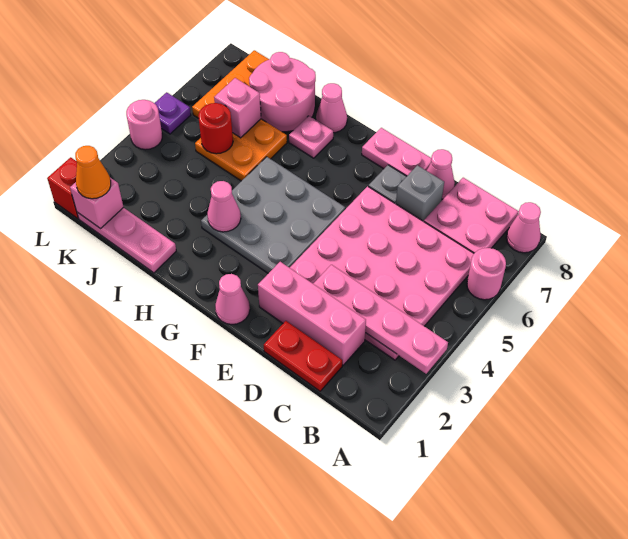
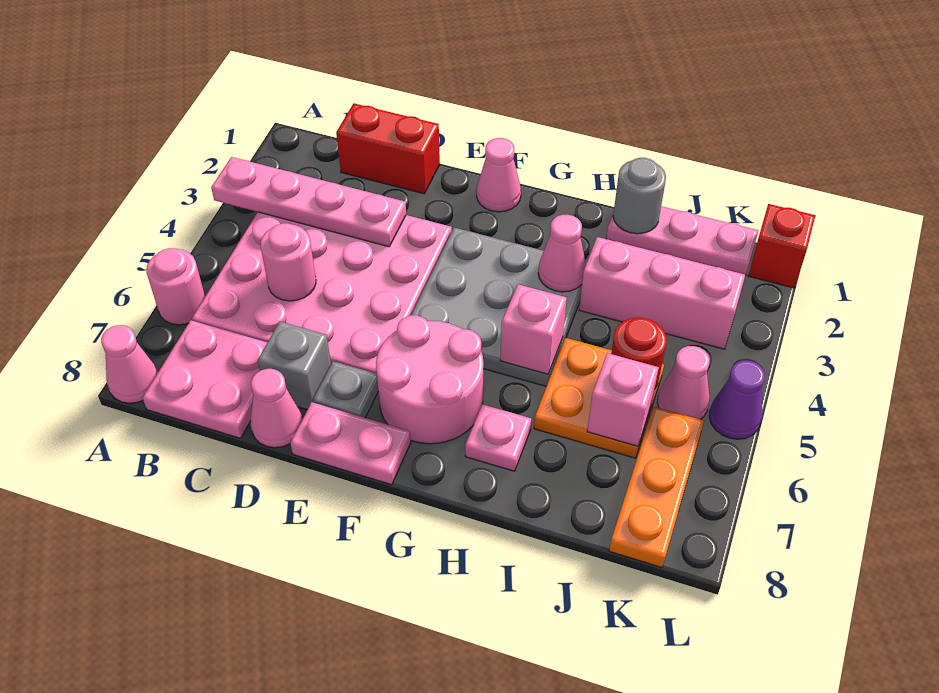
red 1x2 plate [264,321,342,391] -> red 1x2 brick [336,103,440,194]
pink 1x3 brick [258,262,366,365] -> pink 1x3 brick moved to [579,237,745,349]
pink 1x1 cone [316,83,347,133] -> pink 1x1 cone moved to [657,346,710,420]
none -> grey 1x1 round brick [613,158,666,234]
pink 2x2 round brick [249,52,316,132] -> pink 2x2 round brick moved to [376,315,483,444]
pink 1x1 brick [70,178,123,229] -> pink 1x1 brick moved to [500,284,567,374]
orange 1x1 cone [75,146,111,199] -> none
pink 1x1 round brick [126,100,162,150] -> pink 1x1 round brick moved to [260,223,316,301]
purple 1x1 plate [154,92,191,134] -> purple 1x1 cone [709,361,765,439]

